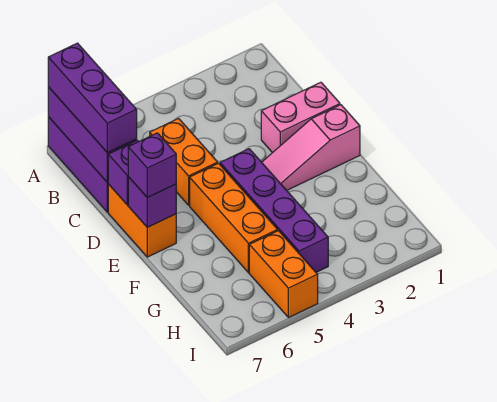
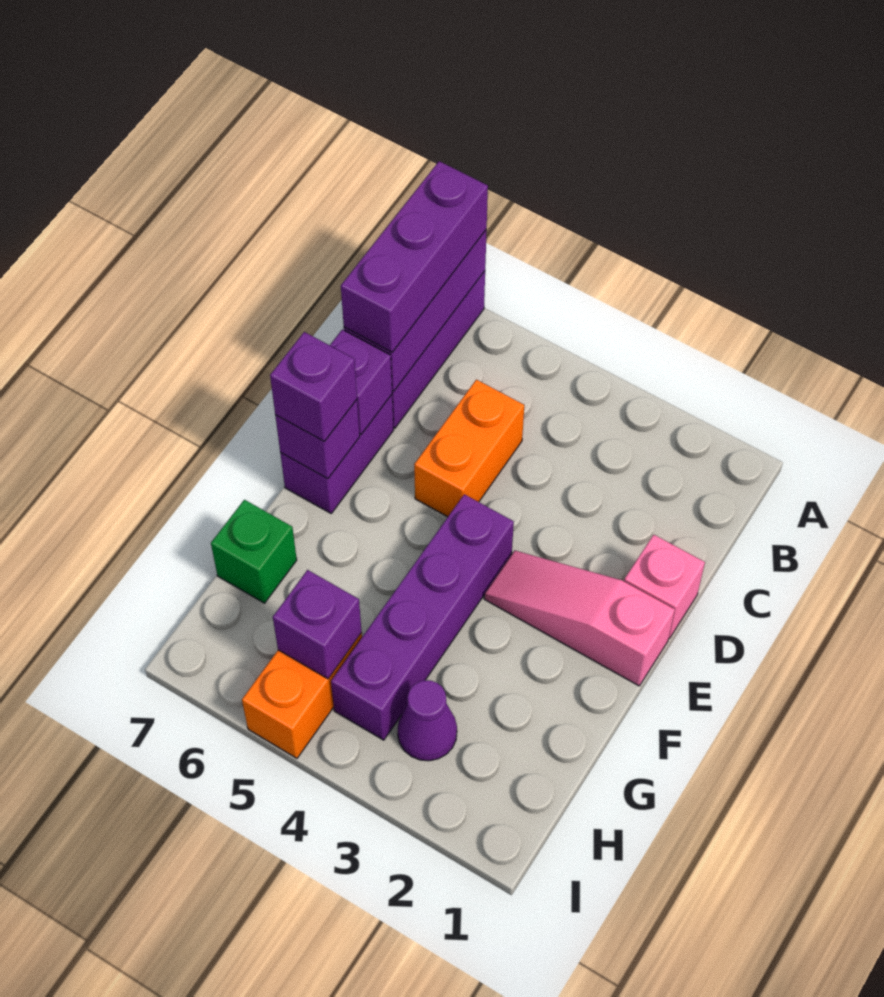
pink 1x2 brick [261,82,340,153] -> pink 1x1 brick [624,535,705,639]
orange 1x2 brick [108,184,176,257] -> purple 1x2 brick [280,395,394,513]
orange 1x3 brick [190,163,278,273] -> none
none -> green 1x1 brick [211,500,297,603]
none -> purple 1x1 cone [398,680,457,761]
none -> purple 1x1 brick [273,570,362,679]

